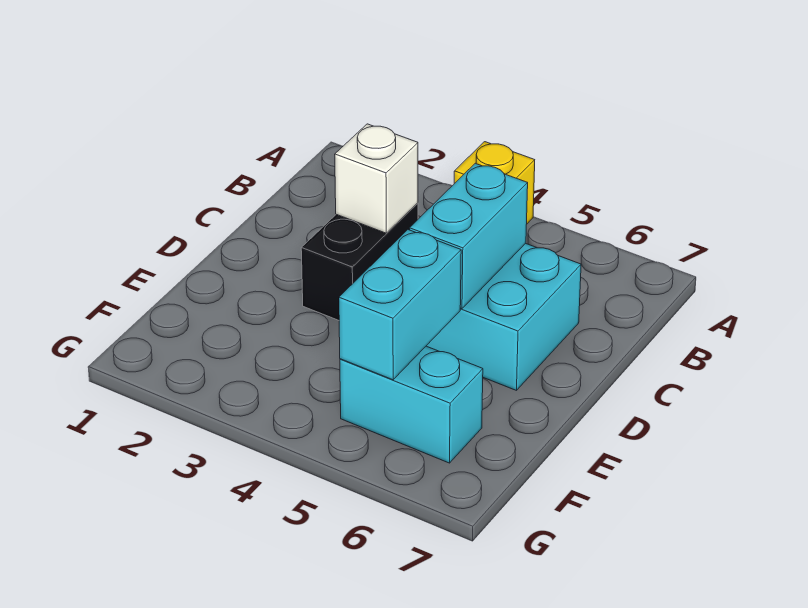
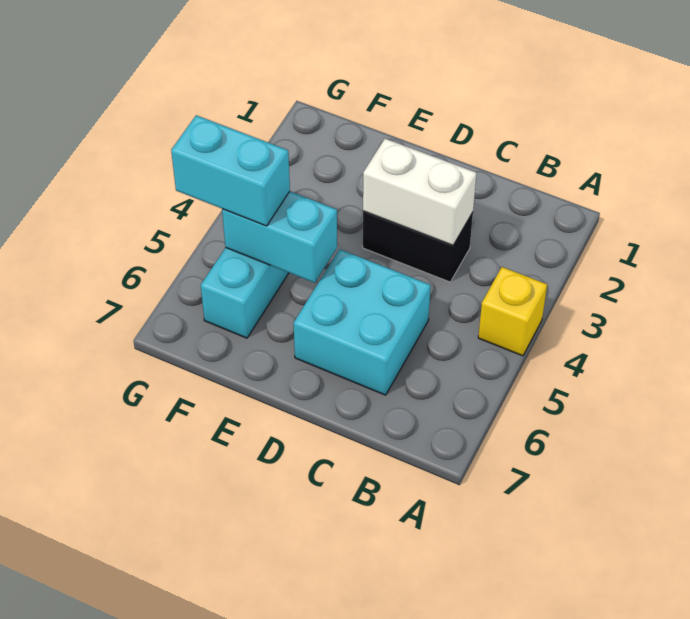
white 1x1 brick [335,124,418,233] -> white 1x2 brick [363,139,477,245]
cyan 1x2 brick [410,163,528,309] -> cyan 1x2 brick moved to [171,115,290,226]

